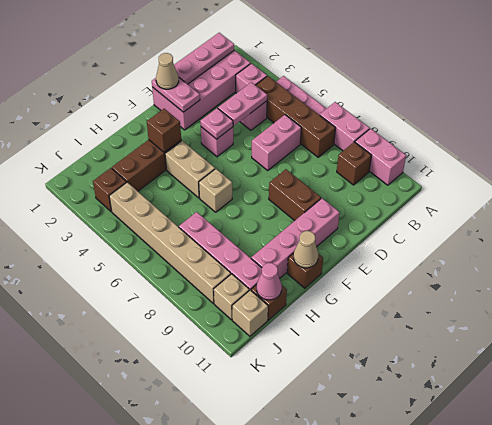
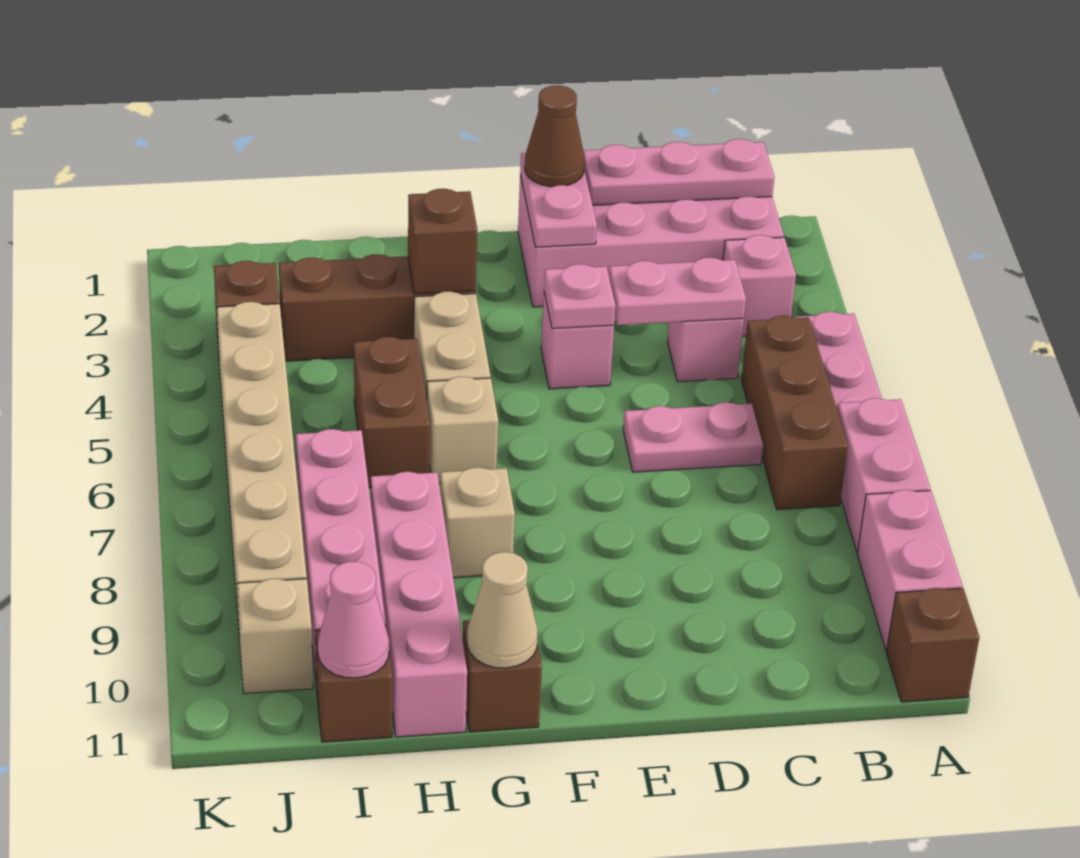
brown 1x4 brick [256,76,335,157] -> brown 1x3 brick [741,316,848,510]
brown 1x1 brick [337,142,372,185] -> brown 1x1 brick moved to [887,588,979,702]
pink 1x2 brick [252,115,301,170] -> pink 1x2 plate [623,402,763,472]
tan 1x1 cone [156,53,179,89] -> brown 1x1 cone [525,85,585,187]
brown 1x2 brick [269,169,321,221] -> brown 1x2 brick moved to [354,337,430,488]
pink 1x4 brick [251,198,340,278] -> pink 1x4 brick turned to [371,472,467,737]
tan 1x1 brick [232,290,268,336] -> tan 1x1 brick moved to [440,468,515,578]

